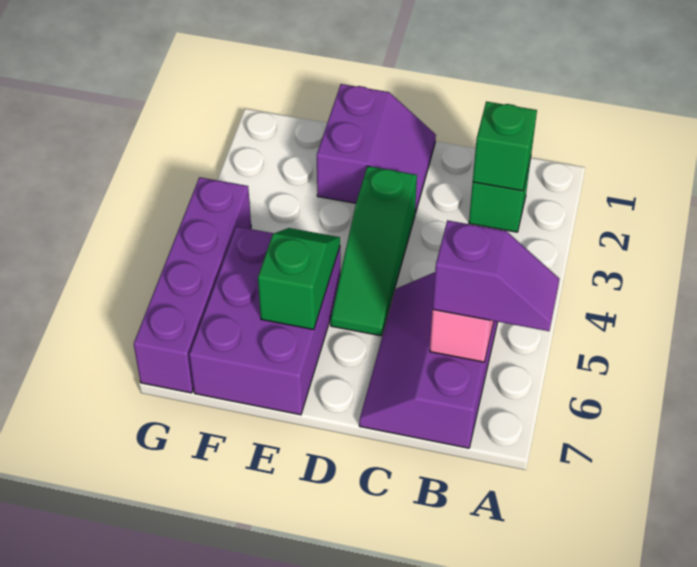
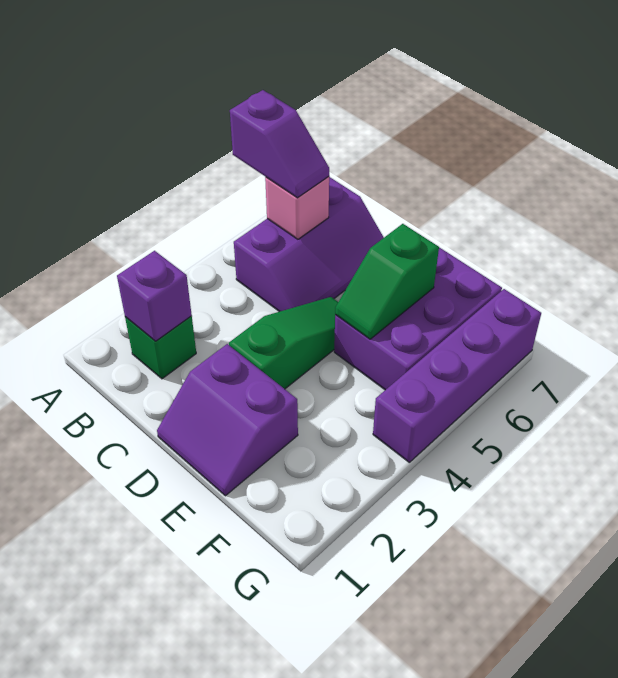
purple 1x2 slope [433,220,559,331] -> purple 1x2 slope turned to [230,90,329,198]
green 1x1 brick [473,101,537,191] -> purple 1x1 brick [117,251,192,341]
purple 2x2 slope [317,84,436,214] -> purple 2x2 slope turned to [157,344,298,496]

